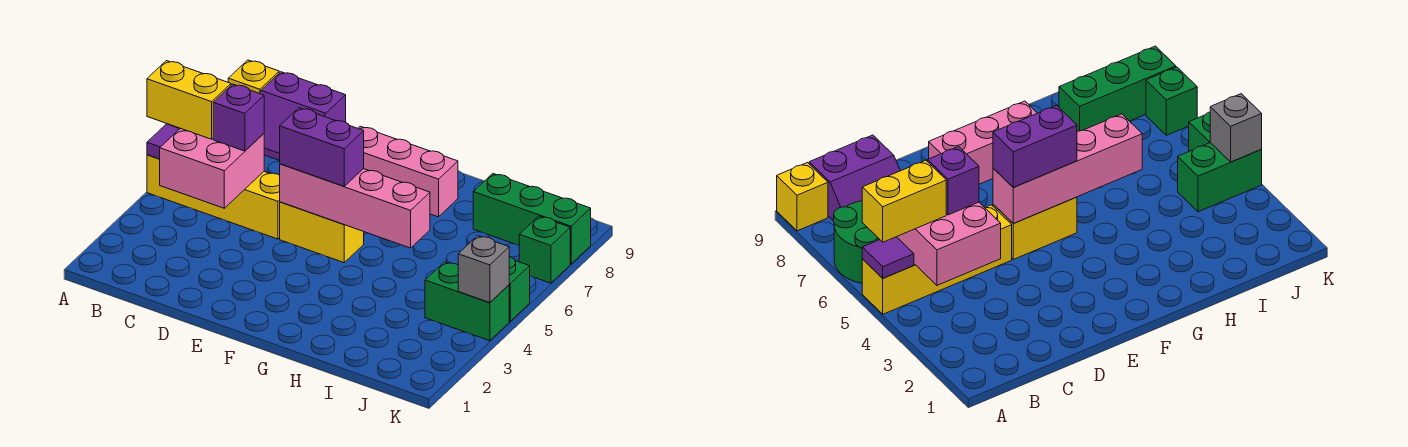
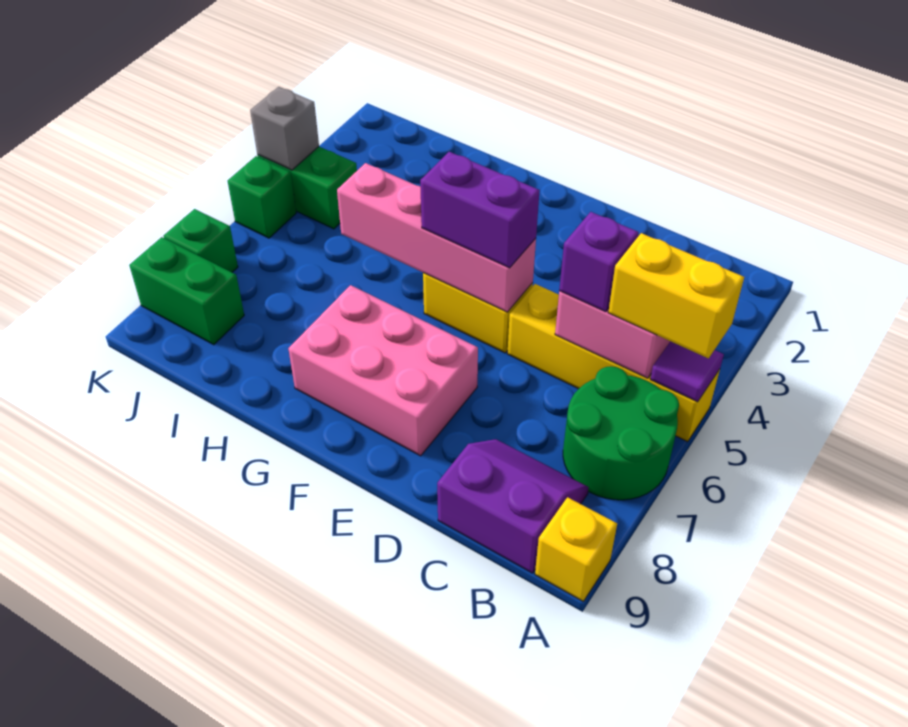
pink 1x3 brick [358,126,458,217] -> pink 2x3 brick [288,285,478,456]
green 1x3 brick [473,174,591,264] -> green 1x2 brick [129,237,244,345]

